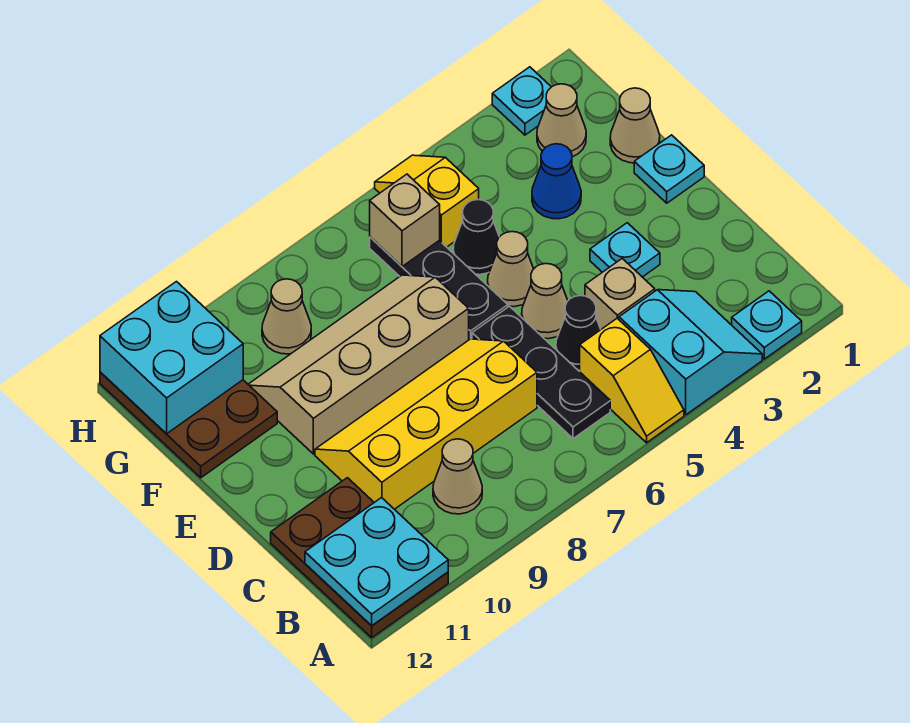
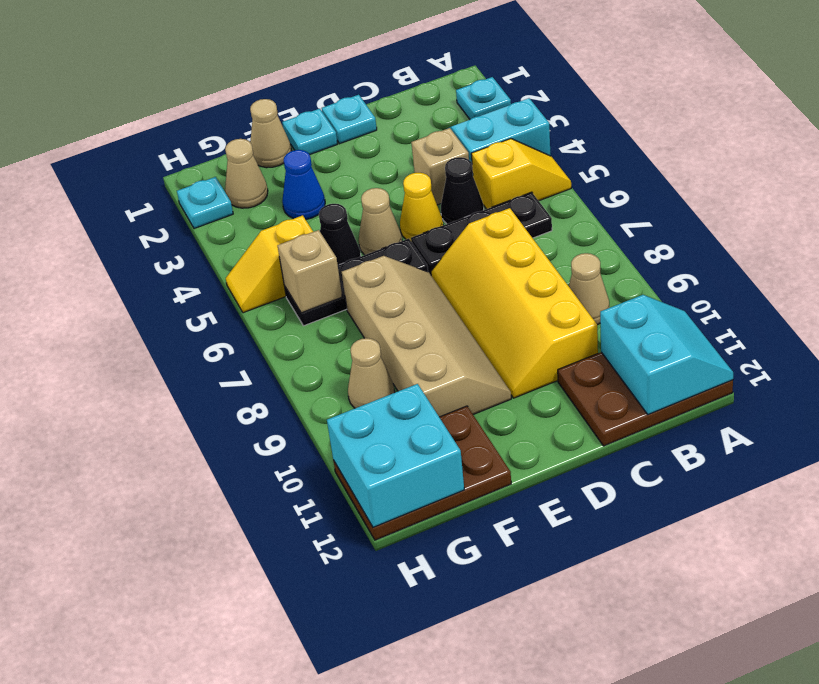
cyan 2x2 plate [305,498,448,626] -> cyan 2x2 slope [600,295,733,414]
cyan 1x1 plate [590,223,660,277] -> cyan 1x1 plate moved to [322,95,377,144]
tan 1x1 cone [522,264,568,339] -> yellow 1x1 cone [400,173,443,241]
tan 2x4 slope [248,275,469,454] -> tan 2x4 slope turned to [342,256,511,417]

